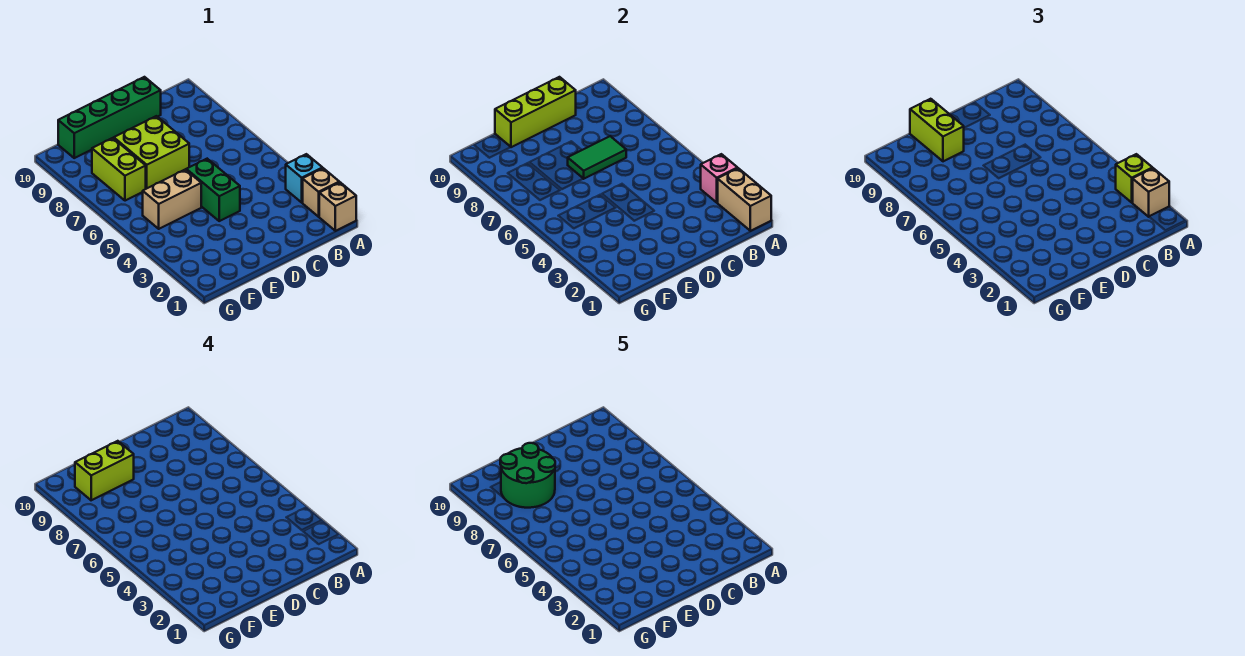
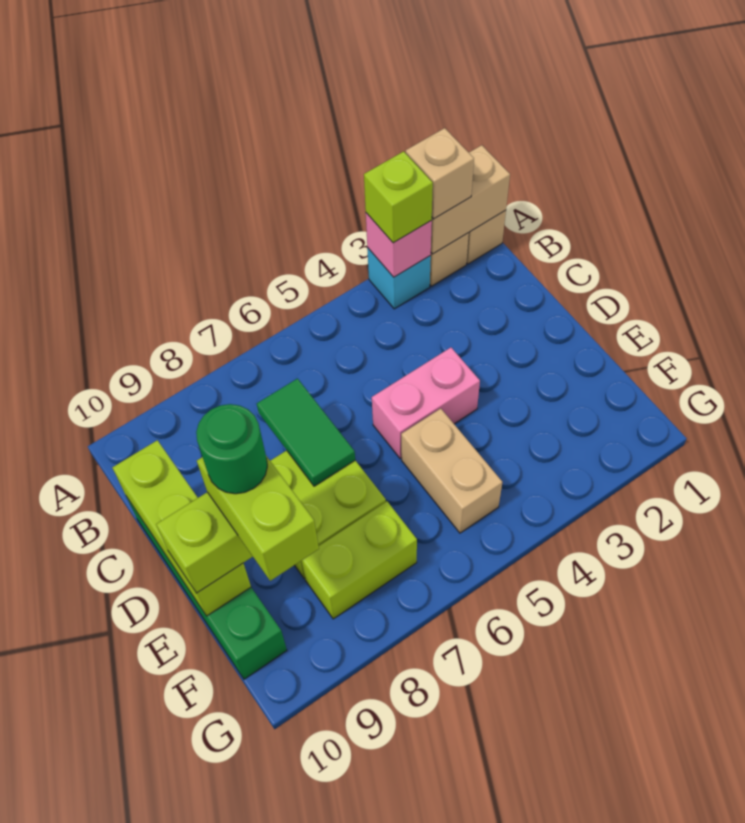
green 1x2 brick [186,159,240,221] -> pink 1x2 brick [372,348,480,459]
green 2x2 round brick [500,443,555,508] -> green 1x1 round brick [196,404,267,494]

